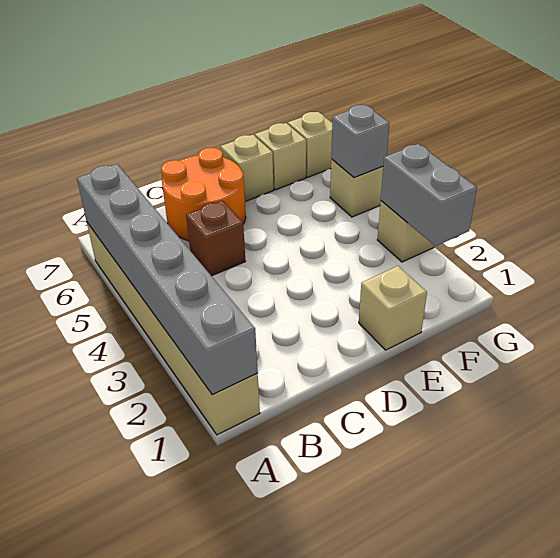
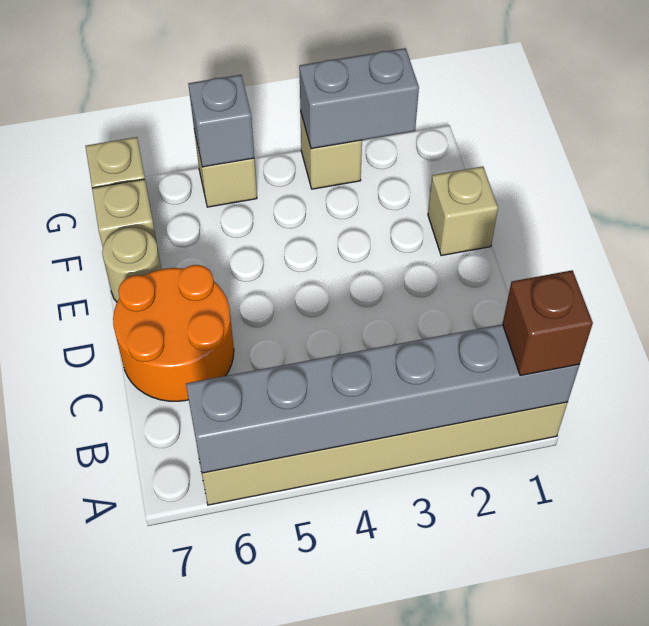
brown 1x1 brick [186,201,246,276] -> brown 1x1 brick moved to [503,270,593,376]
tan 1x1 brick [221,135,274,202] -> tan 1x1 round brick [102,228,161,302]

